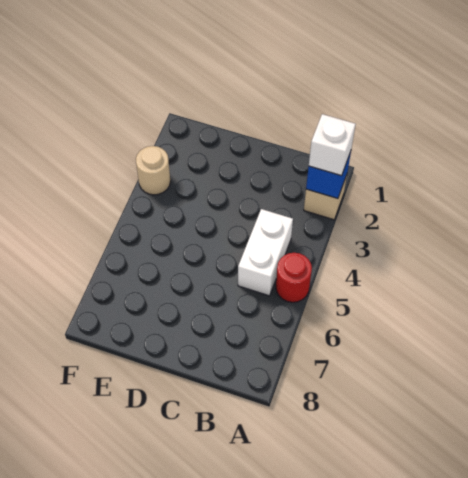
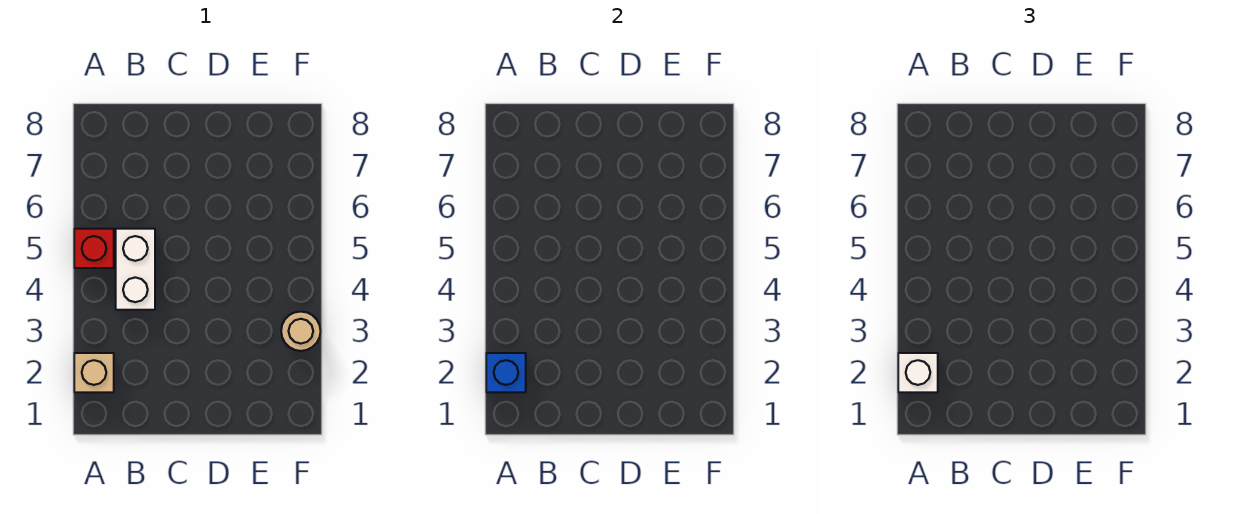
red 1x1 round brick [276,253,312,302] -> red 1x1 brick [74,229,114,268]

